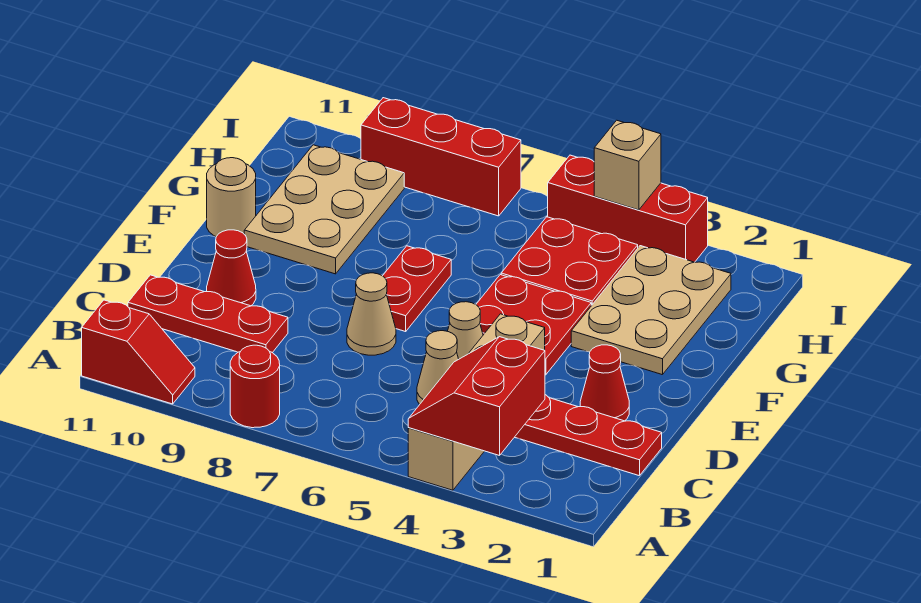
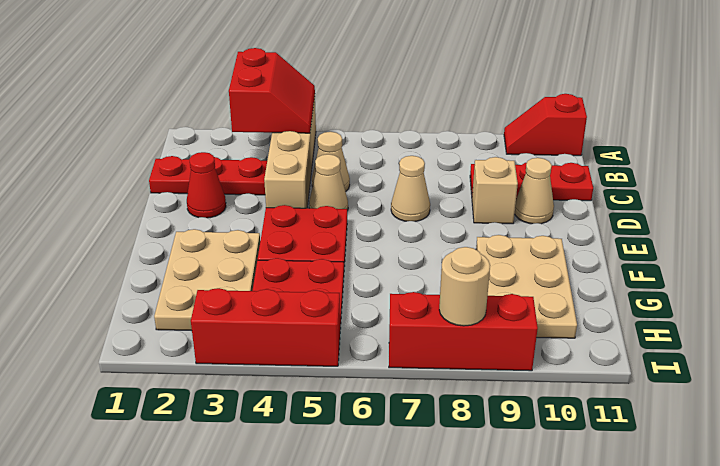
red 1x1 round brick [230,345,280,428] -> none
red 1x1 cone [207,230,256,306] -> tan 1x1 cone [515,158,554,224]
red 1x2 plate [383,246,451,332] -> none
tan 1x1 round brick [207,158,256,237] -> tan 1x1 round brick moved to [439,247,490,326]
tan 1x1 brick [594,120,661,210] -> tan 1x1 brick moved to [472,157,518,224]

